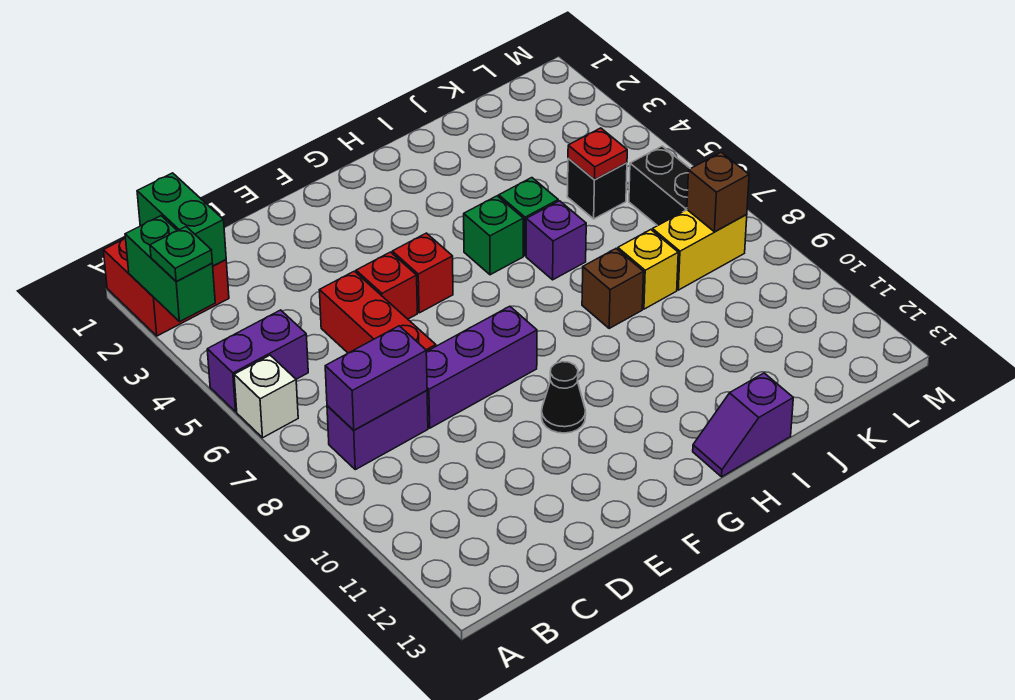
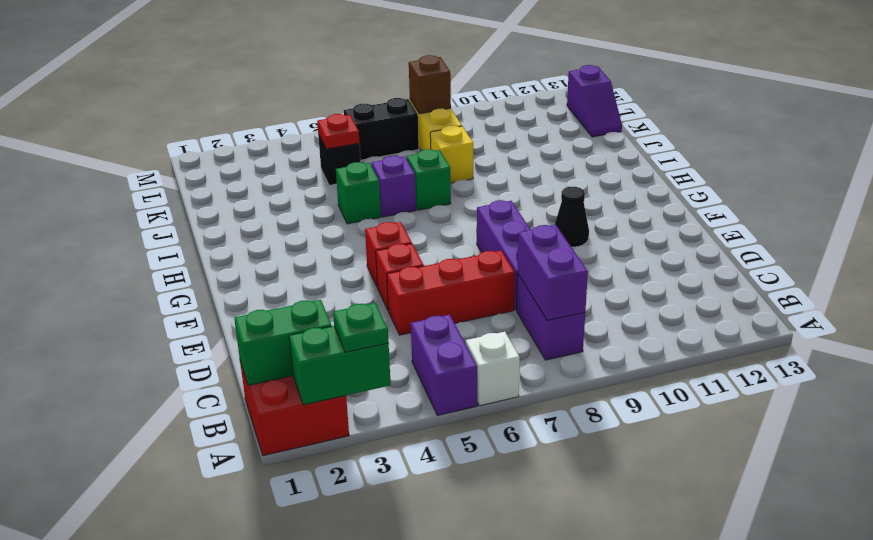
green 1x1 brick [464,196,523,275] -> green 1x1 brick moved to [407,149,451,210]
purple 1x2 slope [693,373,793,477] -> purple 1x2 slope moved to [567,65,622,137]
brown 1x1 brick [582,249,644,328] -> none

